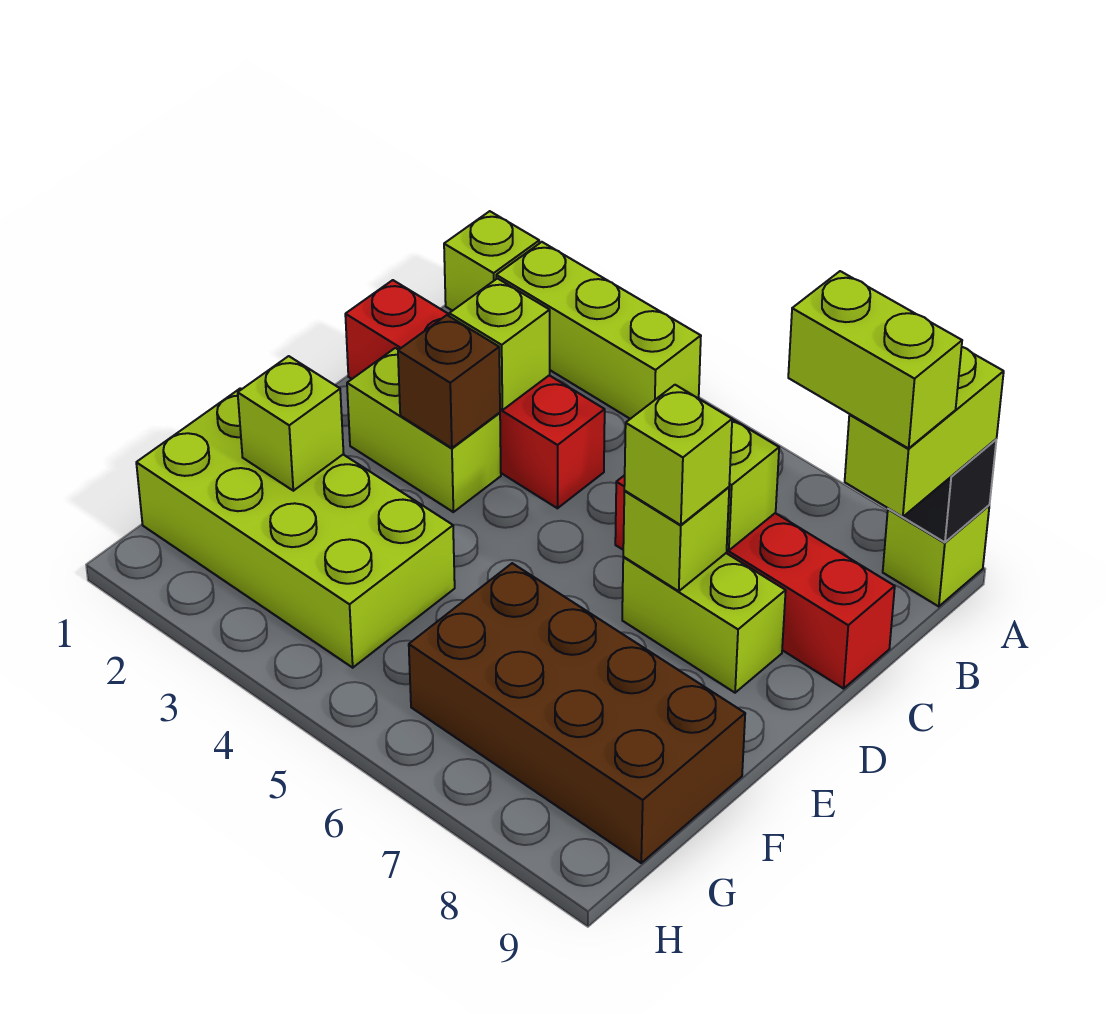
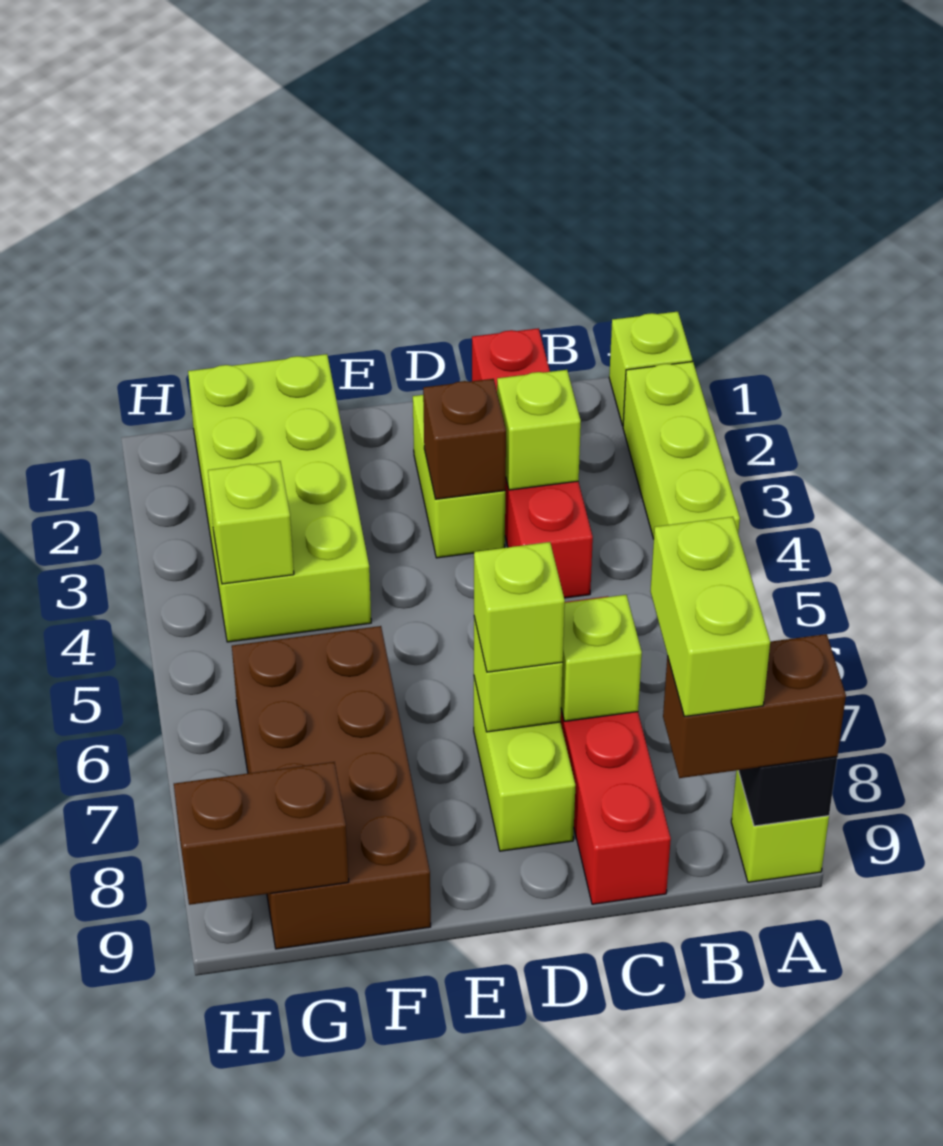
lime 1x2 brick [845,347,1004,517] -> brown 1x2 brick [663,634,846,778]
lime 1x1 brick [238,356,344,491] -> lime 1x1 brick moved to [208,461,294,584]
none -> brown 1x2 brick [174,762,349,905]

